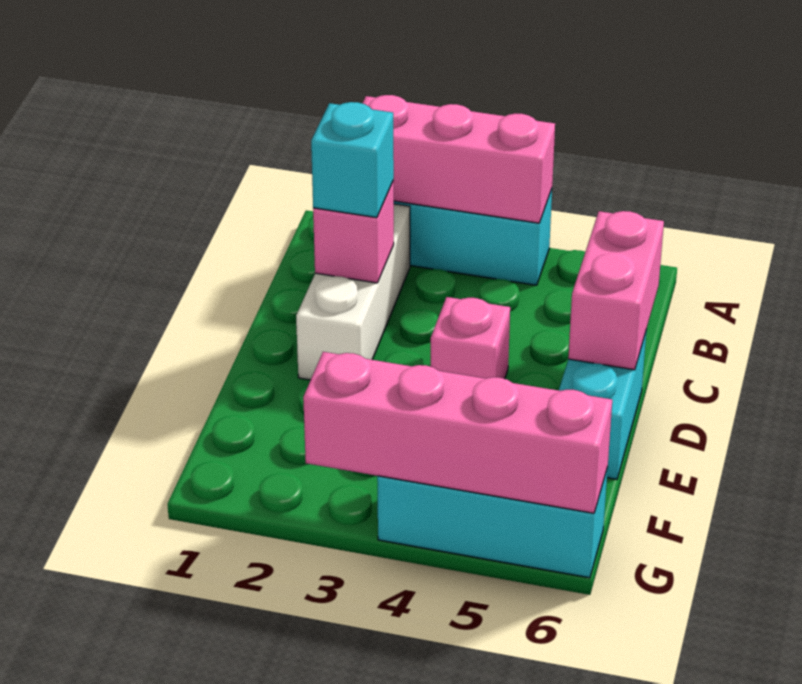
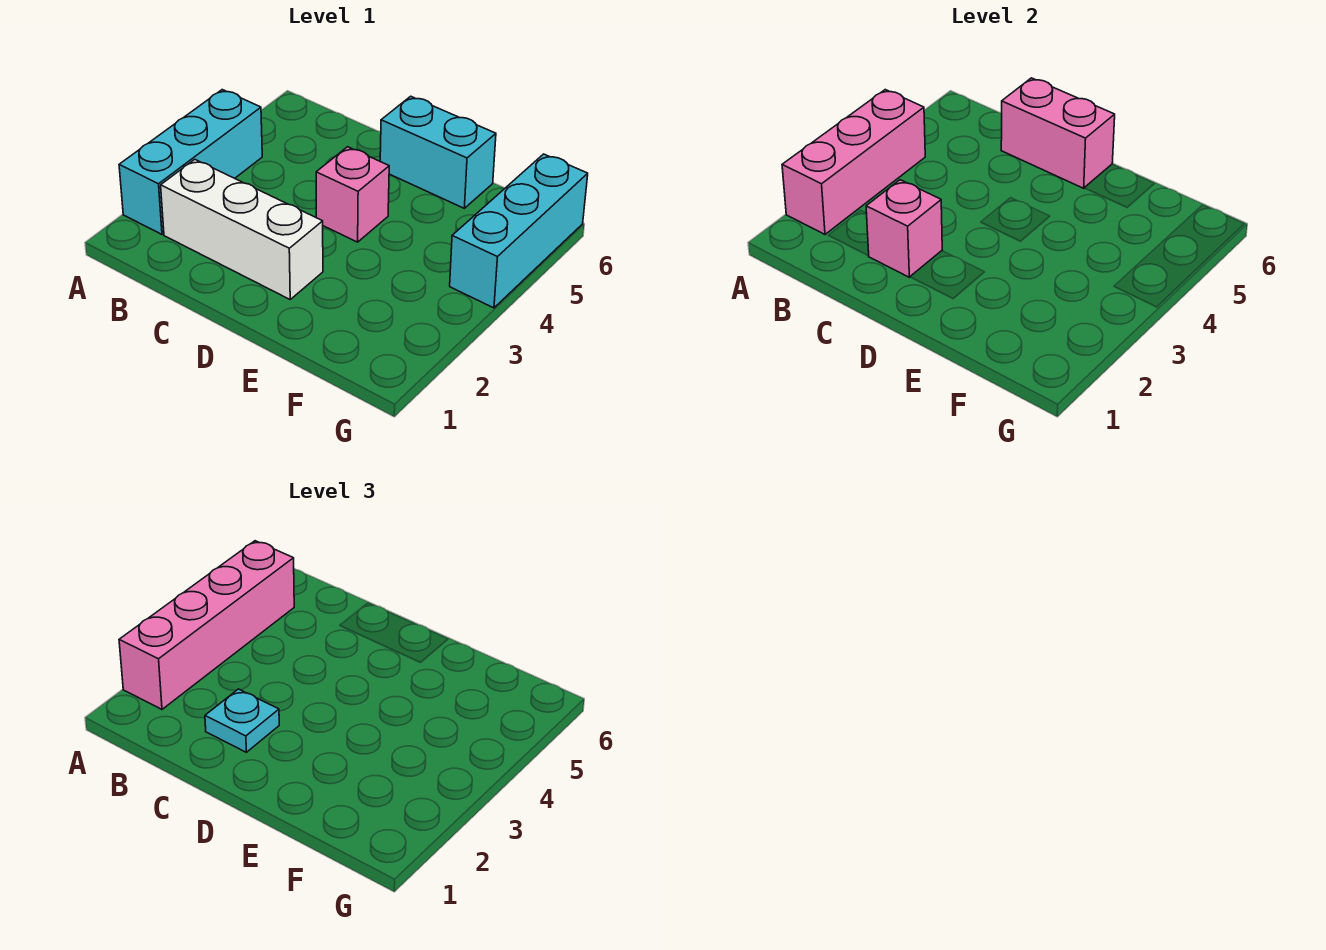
cyan 1x1 brick [311,102,394,218] -> cyan 1x1 plate [205,689,279,752]
pink 1x4 brick [303,352,612,513] -> pink 1x4 brick moved to [119,541,294,709]

